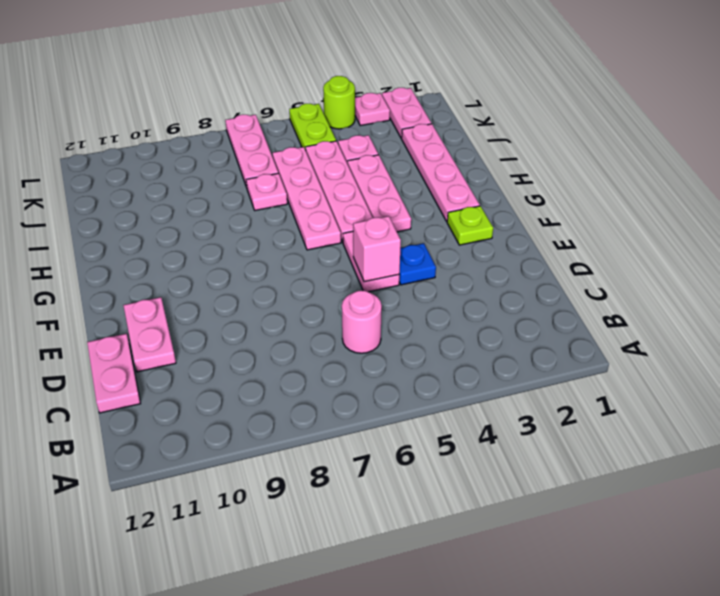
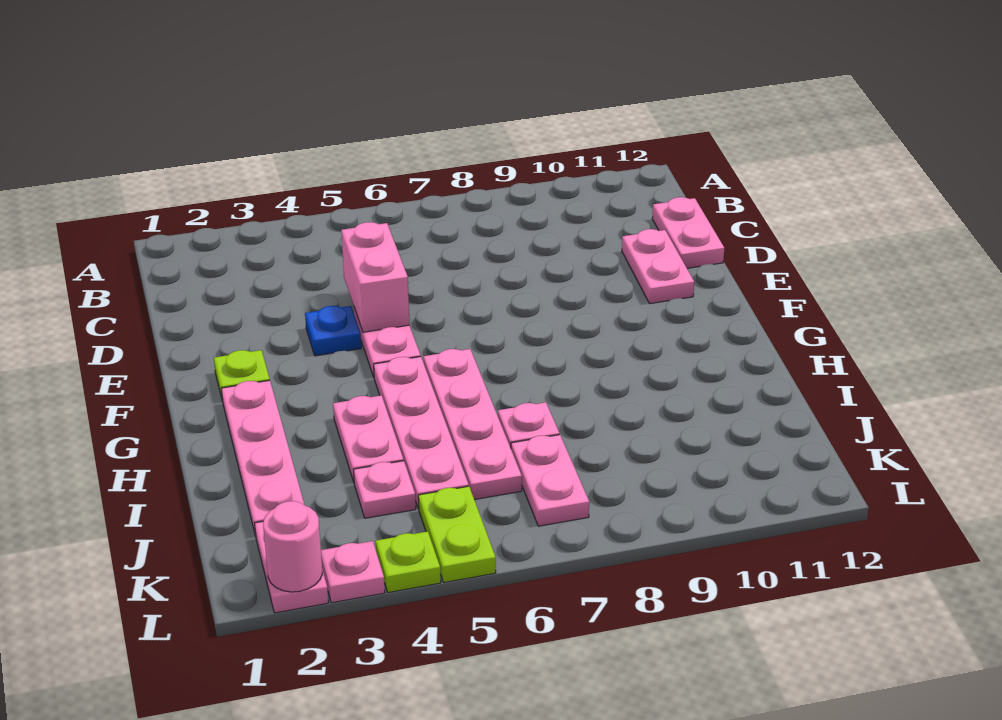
pink 1x1 round brick [342,291,382,353] -> pink 1x1 round brick moved to [263,501,322,592]
pink 1x1 brick [353,216,401,282] -> pink 1x2 brick [341,222,410,332]
pink 1x3 plate [348,155,411,232] -> pink 1x2 plate [333,395,403,482]
pink 1x3 plate [225,115,278,187] -> pink 1x2 plate [511,435,589,526]
lime 1x1 round brick [323,76,355,129] -> lime 1x1 plate [376,531,441,593]

